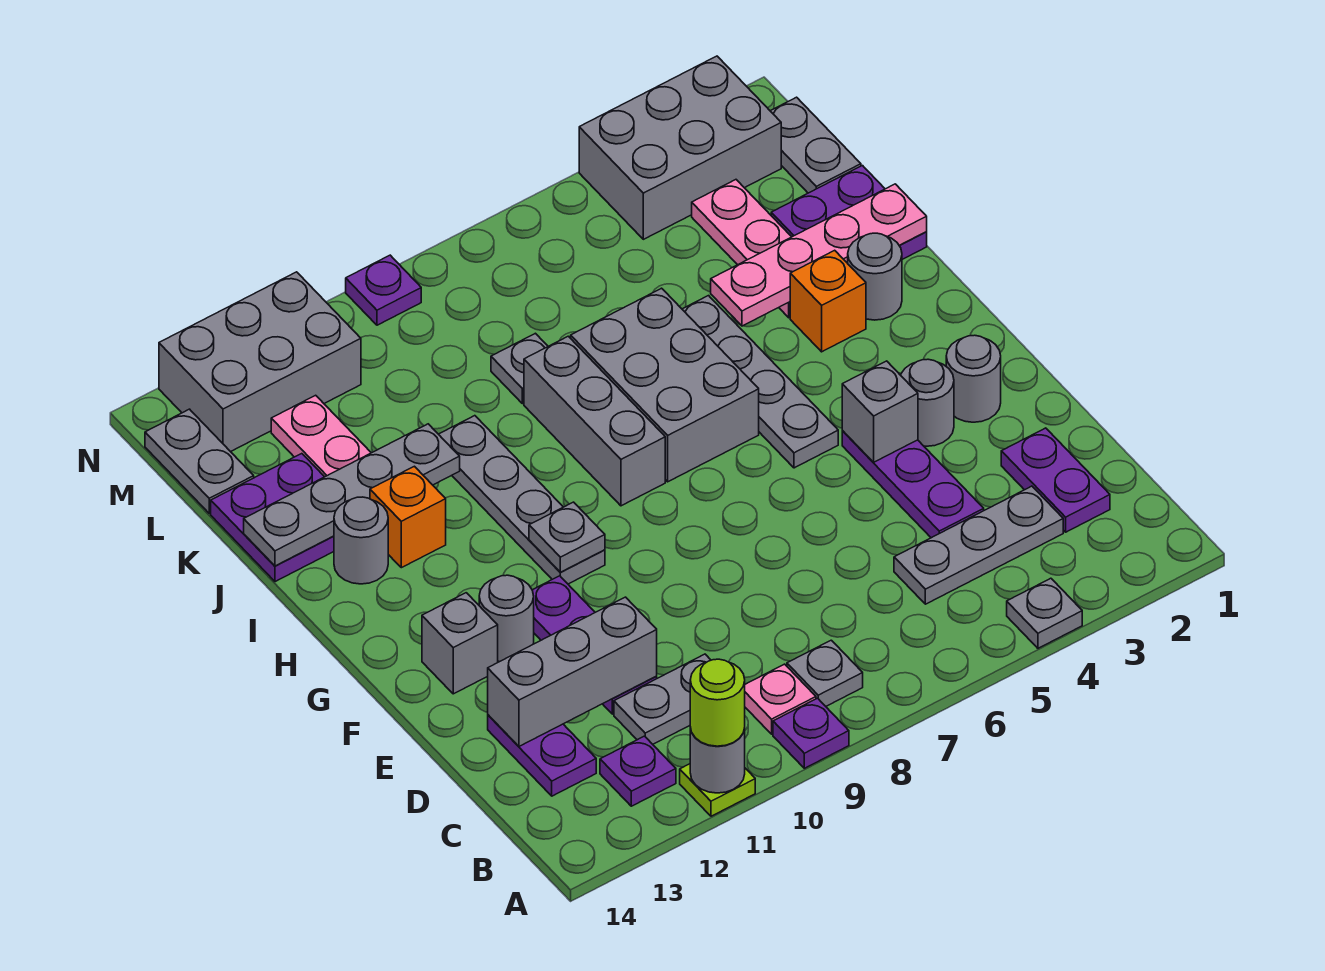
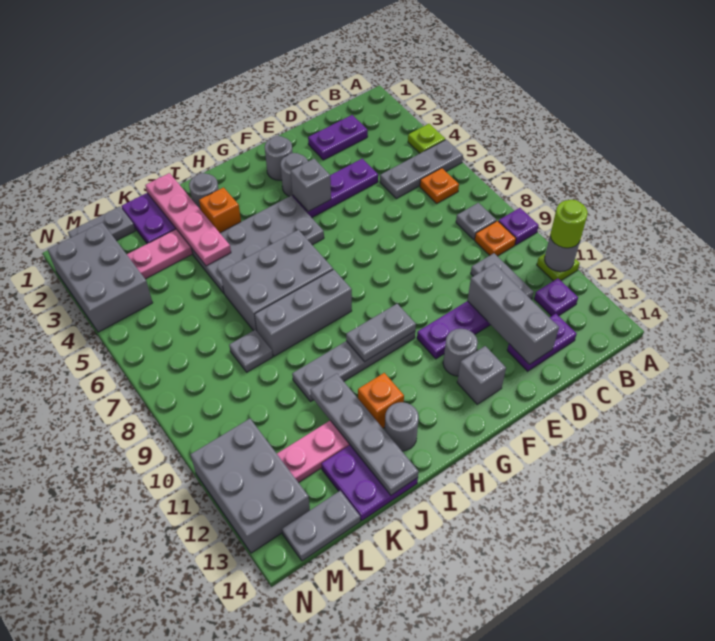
grey 1x1 plate [1007,578,1082,648] -> lime 1x1 plate [408,124,445,153]
none -> orange 1x1 plate [420,168,459,203]
pink 1x1 plate [745,664,816,734] -> orange 1x1 plate [475,221,516,256]
grey 1x3 plate [894,486,1063,604] -> grey 1x3 plate turned to [380,140,463,199]
grey 1x4 plate [682,296,838,468] -> grey 2x4 plate [192,196,324,293]
grey 1x1 plate [529,502,605,572] -> grey 1x2 plate [346,304,416,362]
purple 1x1 plate [346,255,421,325] -> none

